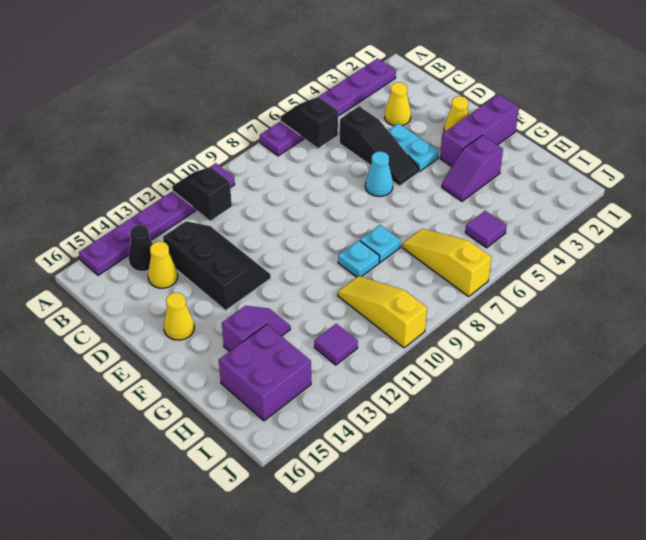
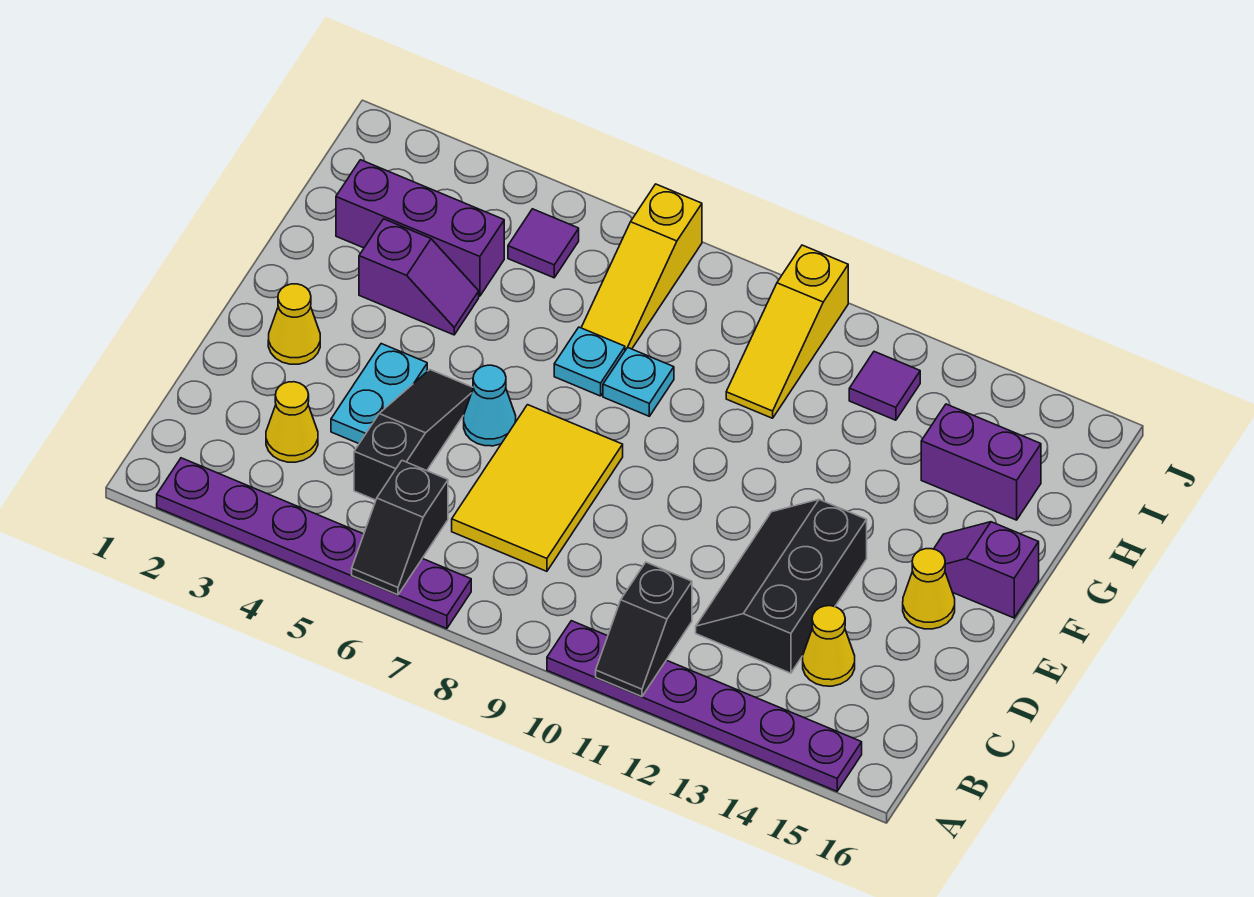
black 1x1 cone [128,225,153,271] -> none
none -> yellow 2x3 tile [452,405,623,571]
purple 1x3 brick [440,94,519,167] -> purple 1x3 brick moved to [336,160,504,296]
cyan 1x1 plate [338,240,379,277] -> cyan 1x1 plate moved to [554,327,625,396]
purple 1x2 slope [222,306,290,352] -> purple 1x2 slope moved to [934,522,1039,618]
purple 2x2 brick [219,324,311,421] -> purple 1x2 brick [921,404,1041,520]

